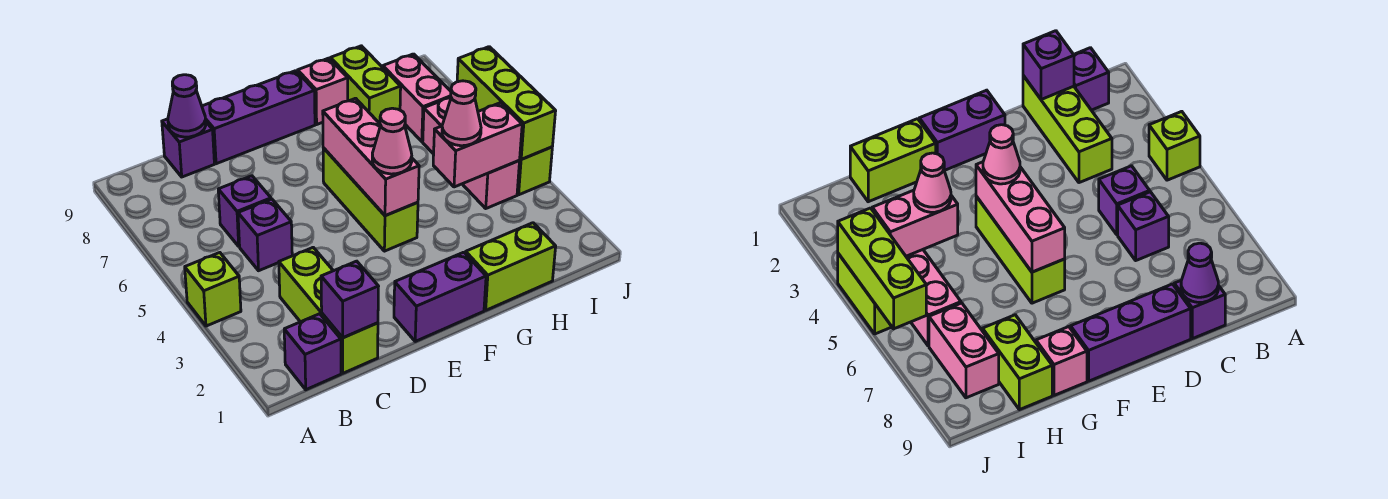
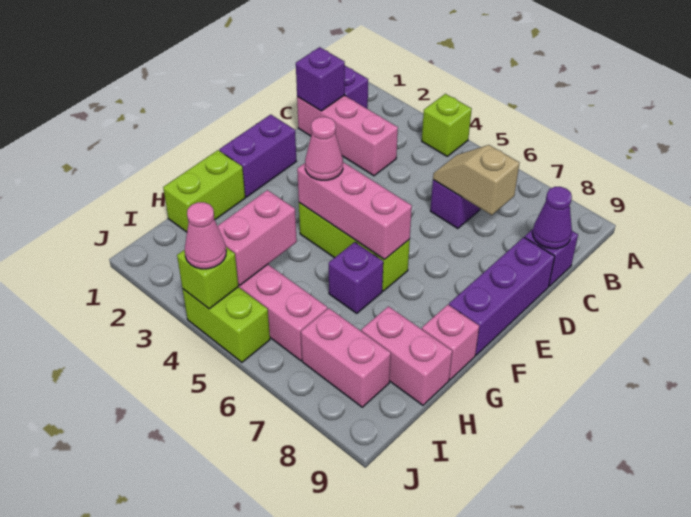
lime 1x3 brick [279,248,378,373] -> pink 1x3 brick [297,95,398,176]
purple 1x1 brick [238,199,292,271] -> purple 1x1 brick moved to [329,242,383,313]
none -> tan 1x2 slope [433,145,519,215]
pink 1x1 cone [442,81,481,146] -> pink 1x1 cone moved to [185,202,226,269]
lime 1x2 brick [331,46,401,124] -> pink 1x2 brick [361,306,452,405]
lime 1x3 brick [457,47,556,159] -> lime 1x1 brick [177,247,238,309]

